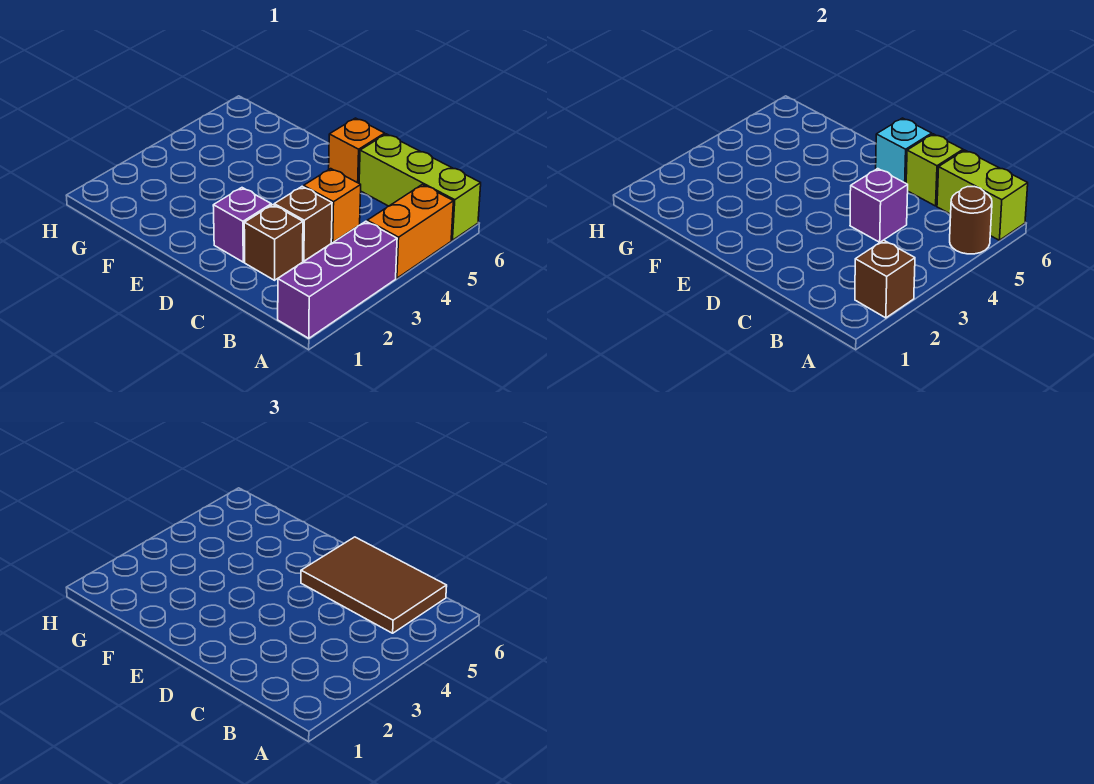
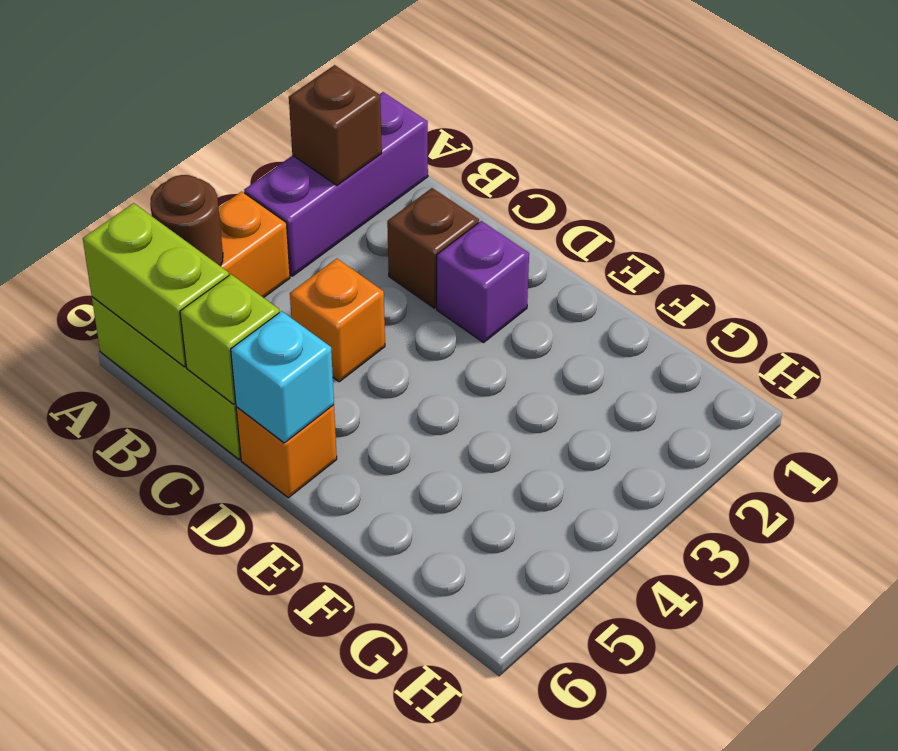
brown 2x3 tile [301,537,447,633] -> none
brown 1x1 brick [274,186,332,261] -> none
purple 1x1 brick [850,169,908,242] -> none

